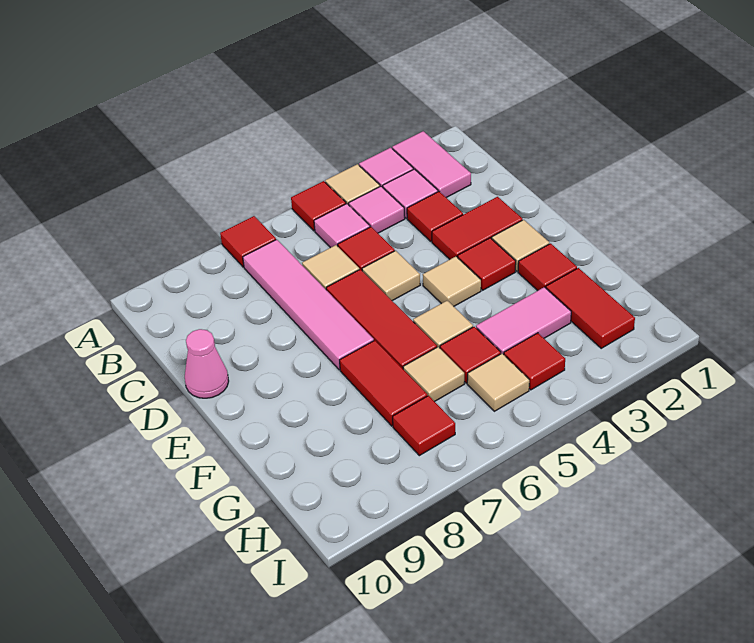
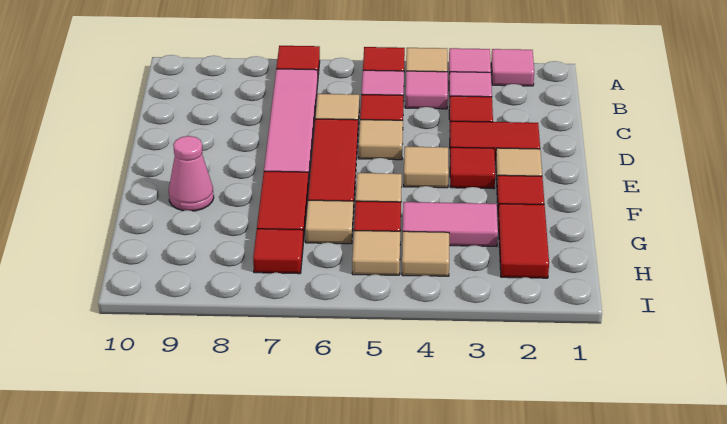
pink 1x2 tile [392,131,471,198] -> pink 1x1 tile [491,49,534,86]
pink 1x1 cone [185,329,229,398] -> pink 1x1 cone moved to [169,136,214,211]
red 1x1 tile [504,333,565,390] -> tan 1x1 tile [402,231,449,276]

